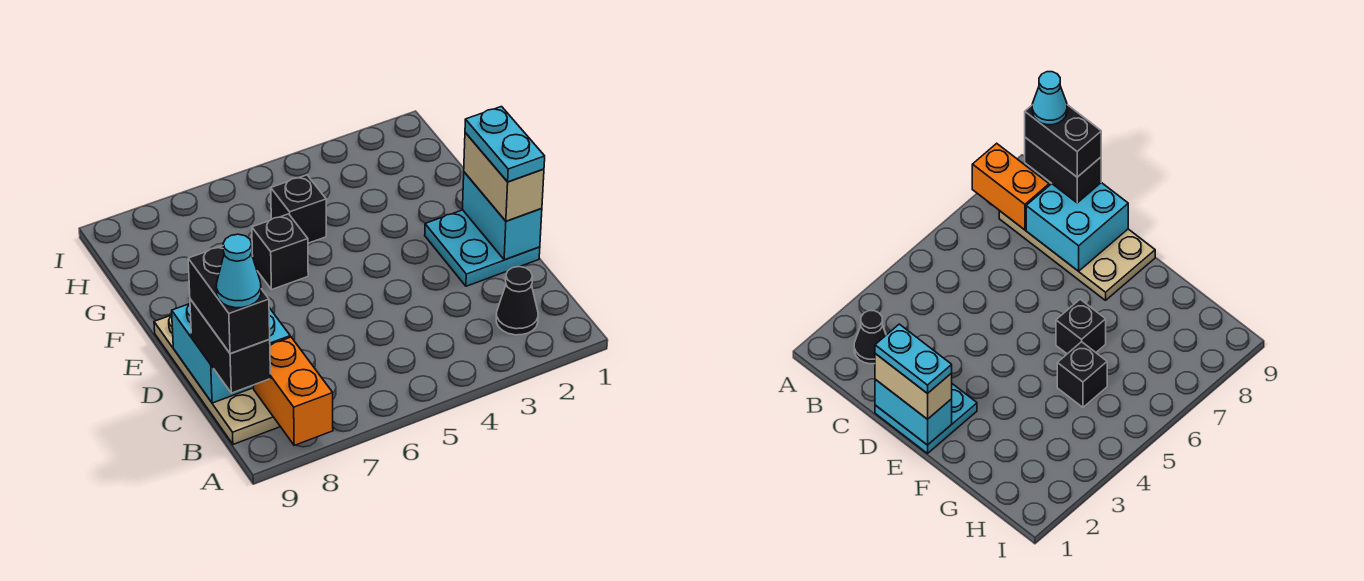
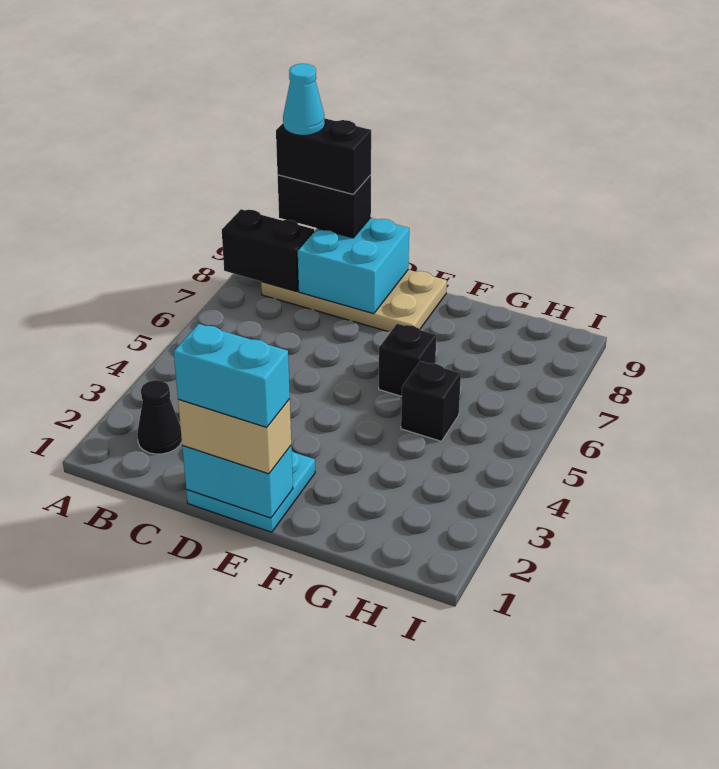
orange 1x2 brick [254,337,333,445] -> black 1x2 brick [222,209,314,292]
cyan 1x2 plate [465,107,545,182] -> cyan 1x2 brick [174,324,290,427]

